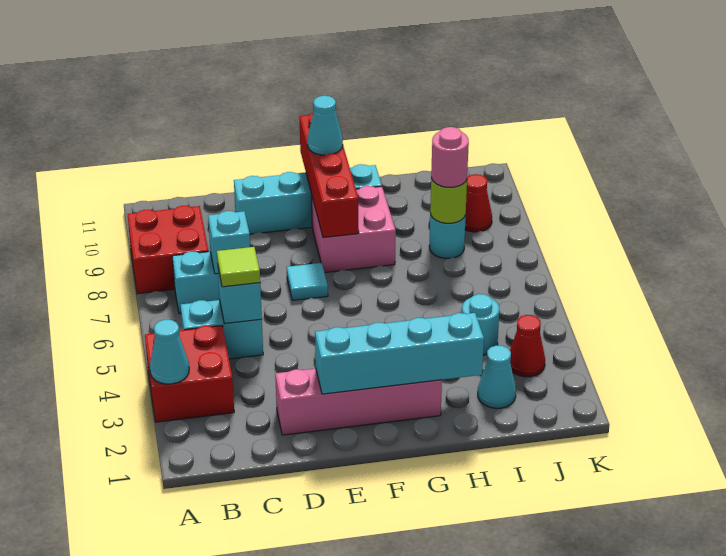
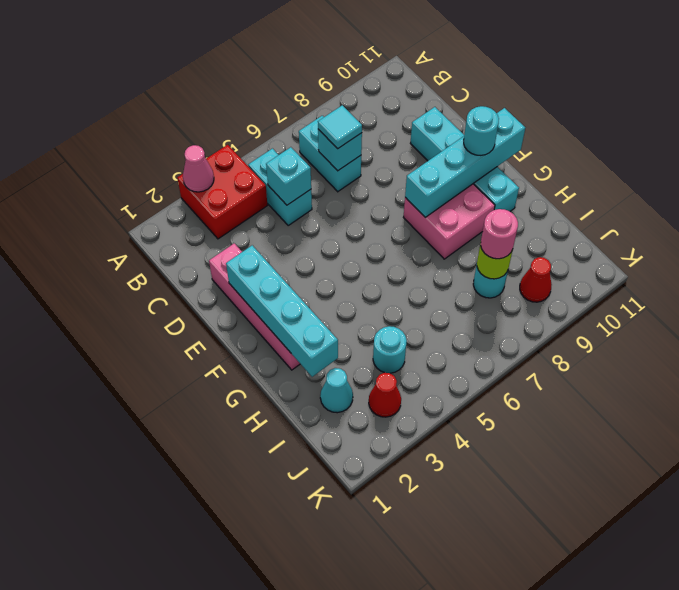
cyan 1x1 cone [150,320,189,384] -> pink 1x1 cone [183,145,214,192]
red 2x2 brick [128,206,208,294] -> none
lime 1x1 tile [217,247,260,287] -> none
cyan 1x1 tile [287,263,328,301] -> cyan 1x1 tile moved to [318,105,362,149]
red 1x4 brick [300,113,359,238] -> cyan 1x4 brick [405,108,525,217]
cyan 1x1 cone [308,96,343,155] -> cyan 1x1 round brick [464,106,499,155]

